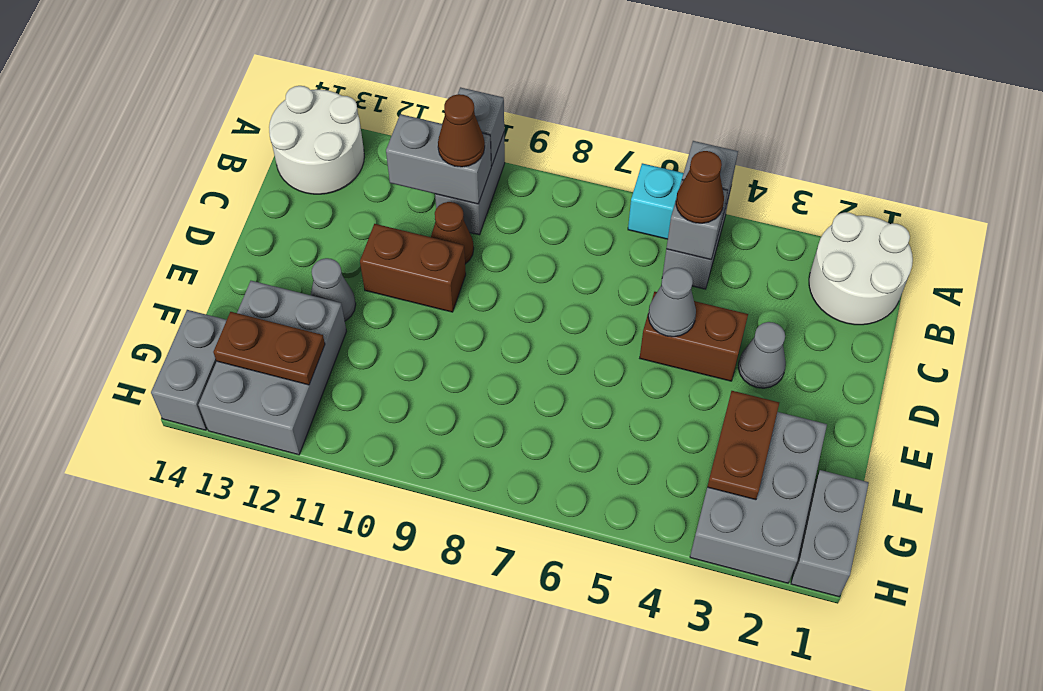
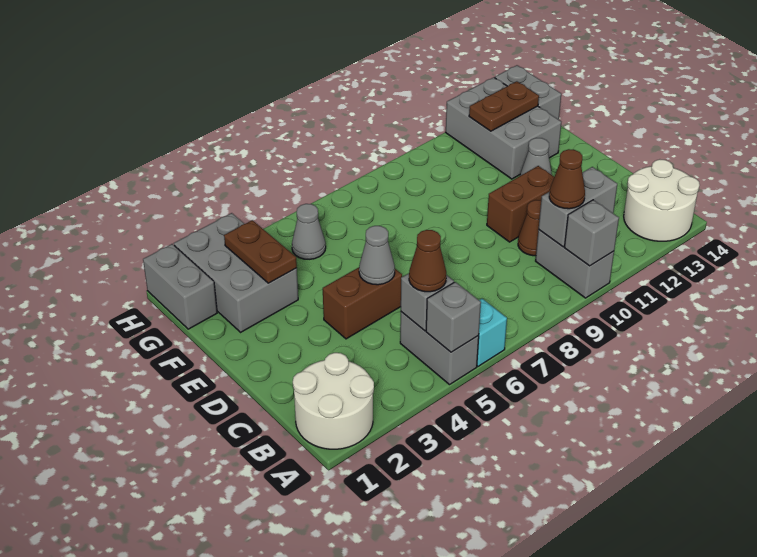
grey 1x1 cone [738,322,786,388] -> grey 1x1 cone moved to [292,204,326,259]

